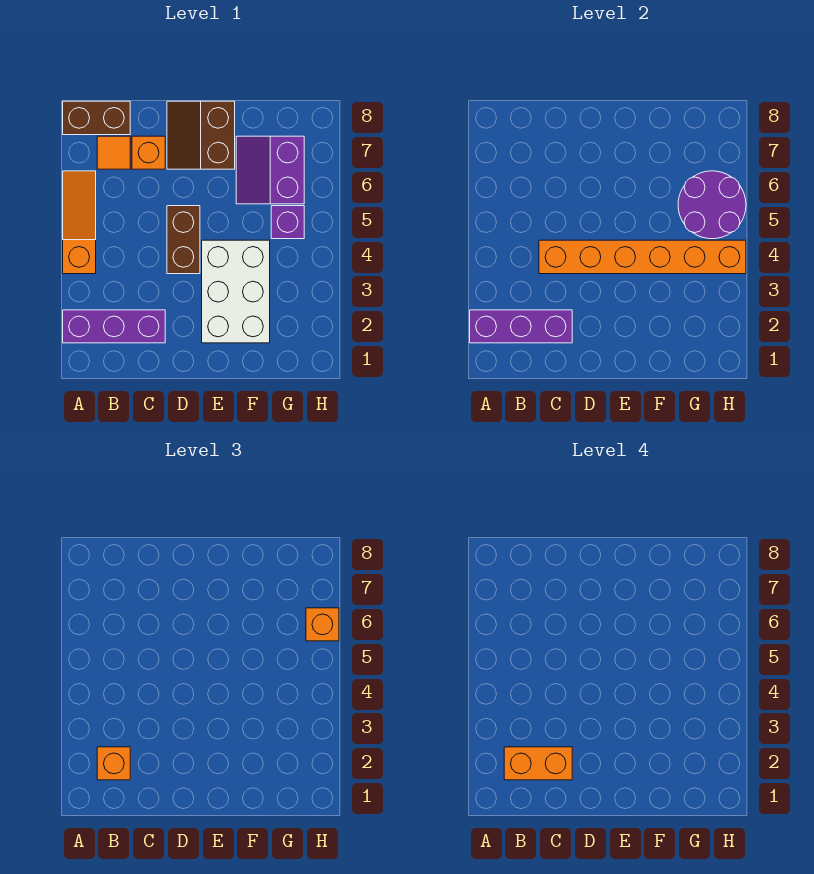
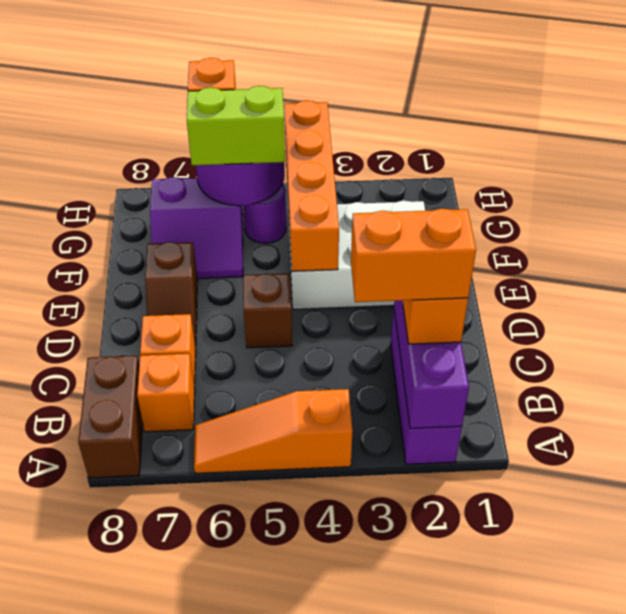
orange 1x2 brick [504,747,572,780] -> orange 1x2 brick turned to [351,208,476,302]
orange 1x1 tile [97,136,130,169] -> orange 1x1 brick [137,354,195,432]
orange 1x6 brick [539,240,746,274] -> orange 1x4 brick [284,100,339,271]
brown 1x2 brick [167,206,200,274] -> brown 1x1 brick [243,274,292,348]
brown 2x2 slope [167,101,235,169] -> brown 1x2 slope [145,242,198,349]
purple 1x1 brick [271,206,304,239] -> purple 1x1 round brick [243,184,286,243]
none -> lime 1x2 brick [187,86,285,165]

